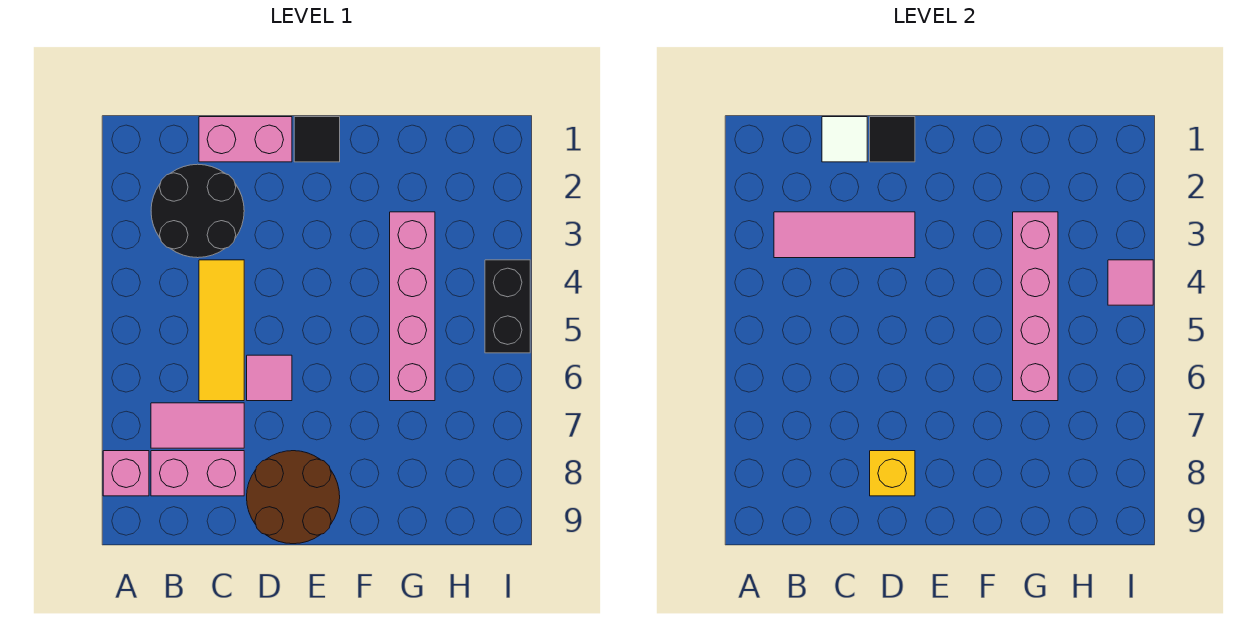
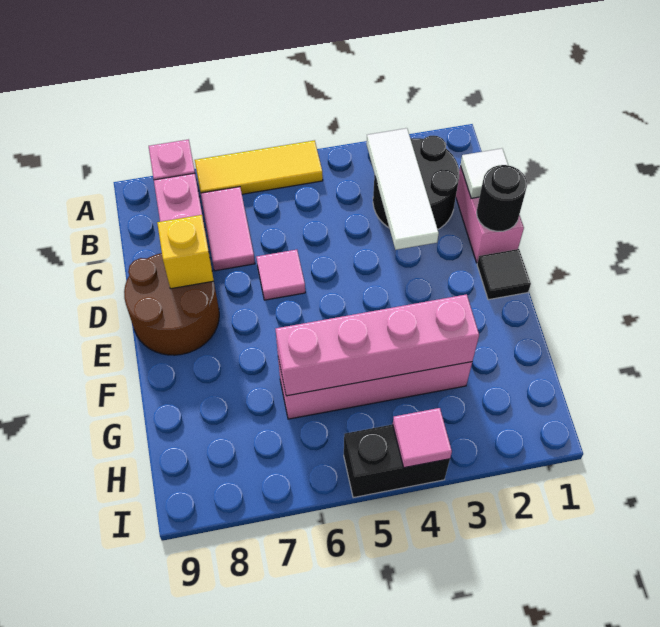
pink 1x3 tile [774,212,915,258] -> white 1x3 tile [367,128,439,250]
yellow 1x3 tile [199,260,244,401] -> yellow 1x3 tile moved to [195,140,323,194]
black 1x1 tile [870,117,915,162] -> black 1x1 round brick [477,165,527,231]

